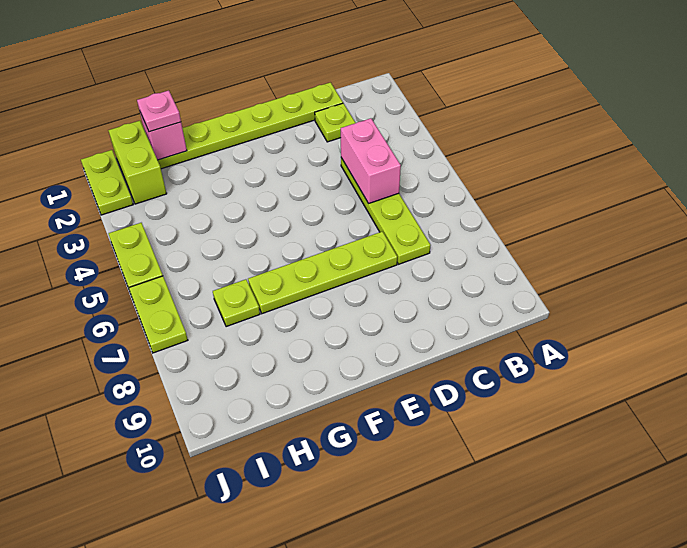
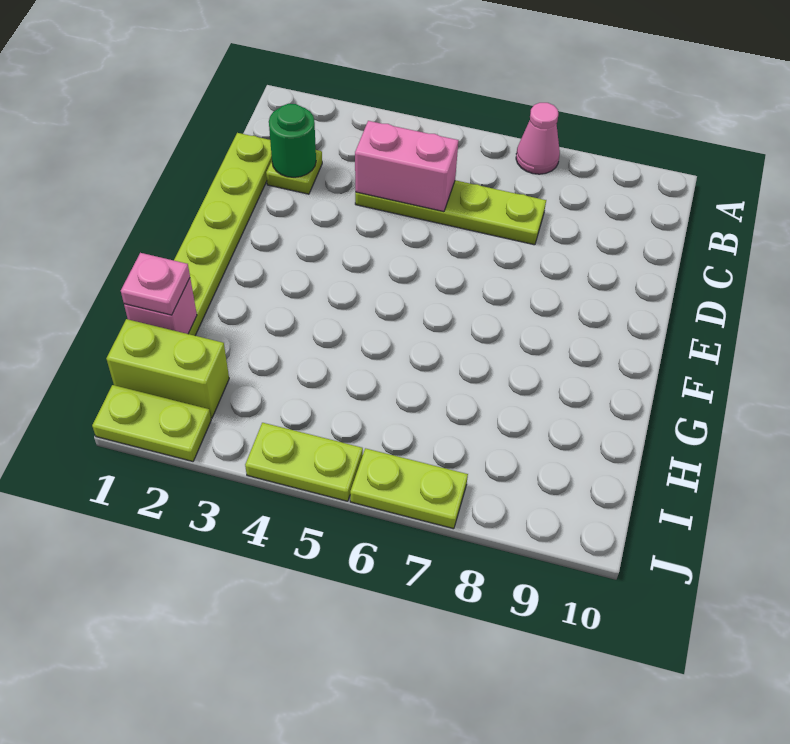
none -> pink 1x1 cone [516,103,560,174]
none -> green 1x1 round brick [269,104,316,177]
lime 1x4 plate [248,231,397,314] -> none
lime 1x1 plate [213,279,260,327] -> none

